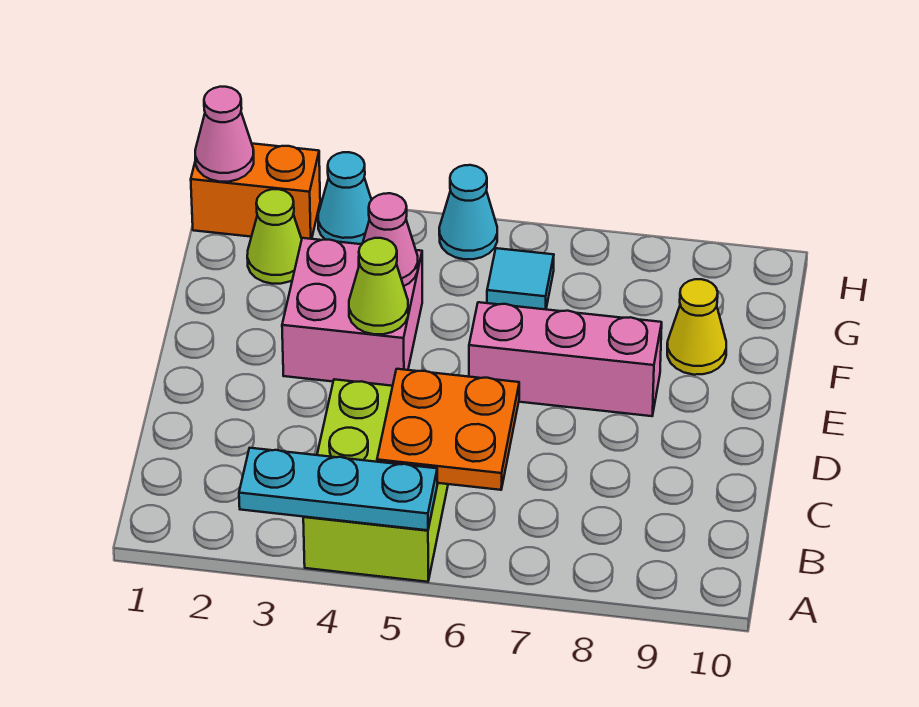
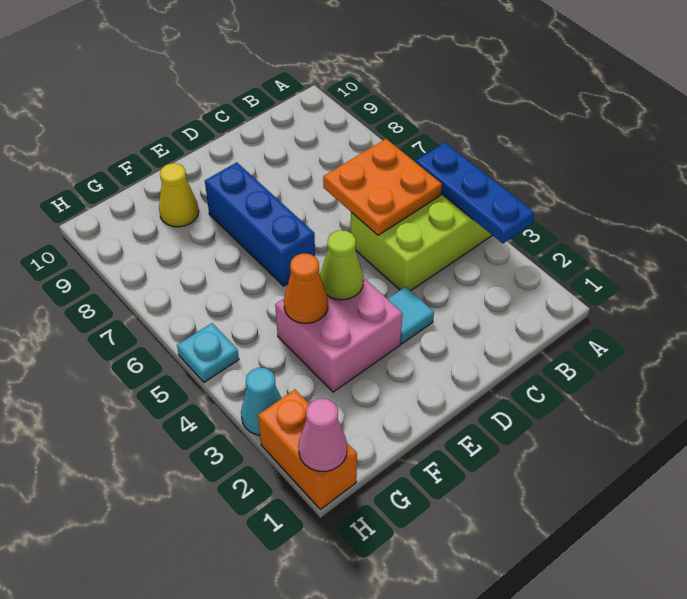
cyan 1x3 plate [239,448,437,530] -> blue 1x3 plate [416,143,534,244]
pink 1x3 brick [469,302,662,416] -> blue 1x3 brick [205,162,315,286]
pink 1x1 cone [363,193,418,286] -> orange 1x1 cone [284,253,328,323]
lime 1x1 cone [247,189,302,284] -> none
cyan 1x1 tile [487,248,554,309] -> cyan 1x1 tile moved to [388,287,434,344]
cyan 1x1 cone [439,165,497,259] -> cyan 1x1 plate [177,323,239,382]

